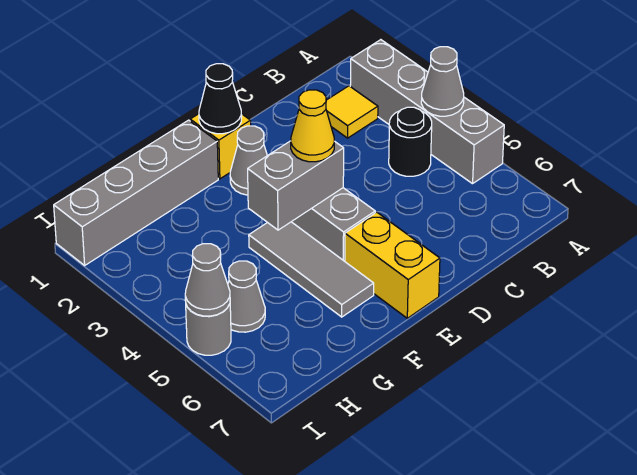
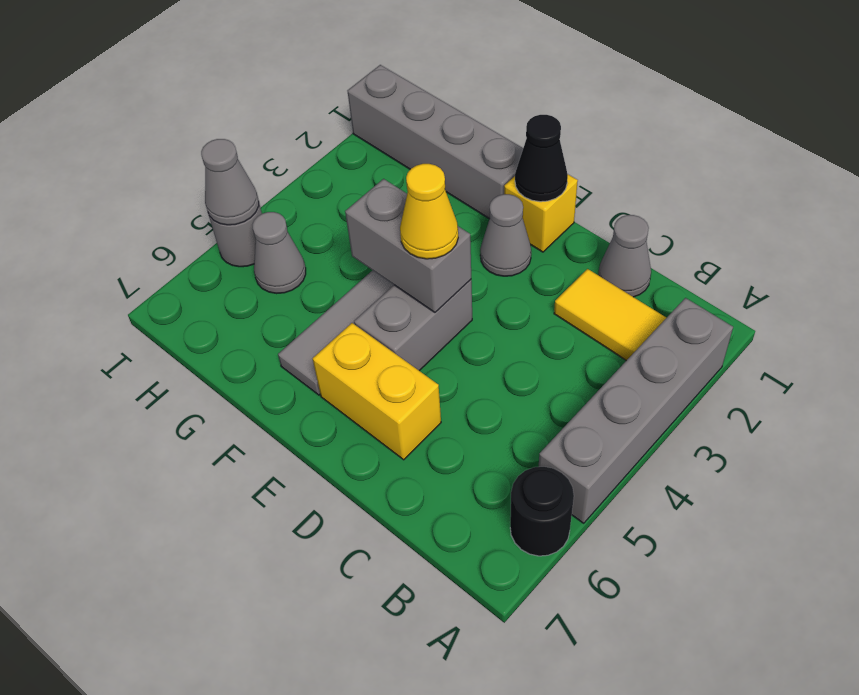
grey 1x1 cone [421,47,464,116] -> grey 1x1 cone moved to [598,215,651,297]
yellow 1x1 tile [326,86,378,138] -> yellow 1x2 tile [554,269,666,361]
black 1x1 round brick [389,107,432,176] -> black 1x1 round brick moved to [510,467,574,556]
yellow 1x2 brick [345,212,440,318] -> yellow 1x2 brick turned to [313,323,441,460]

